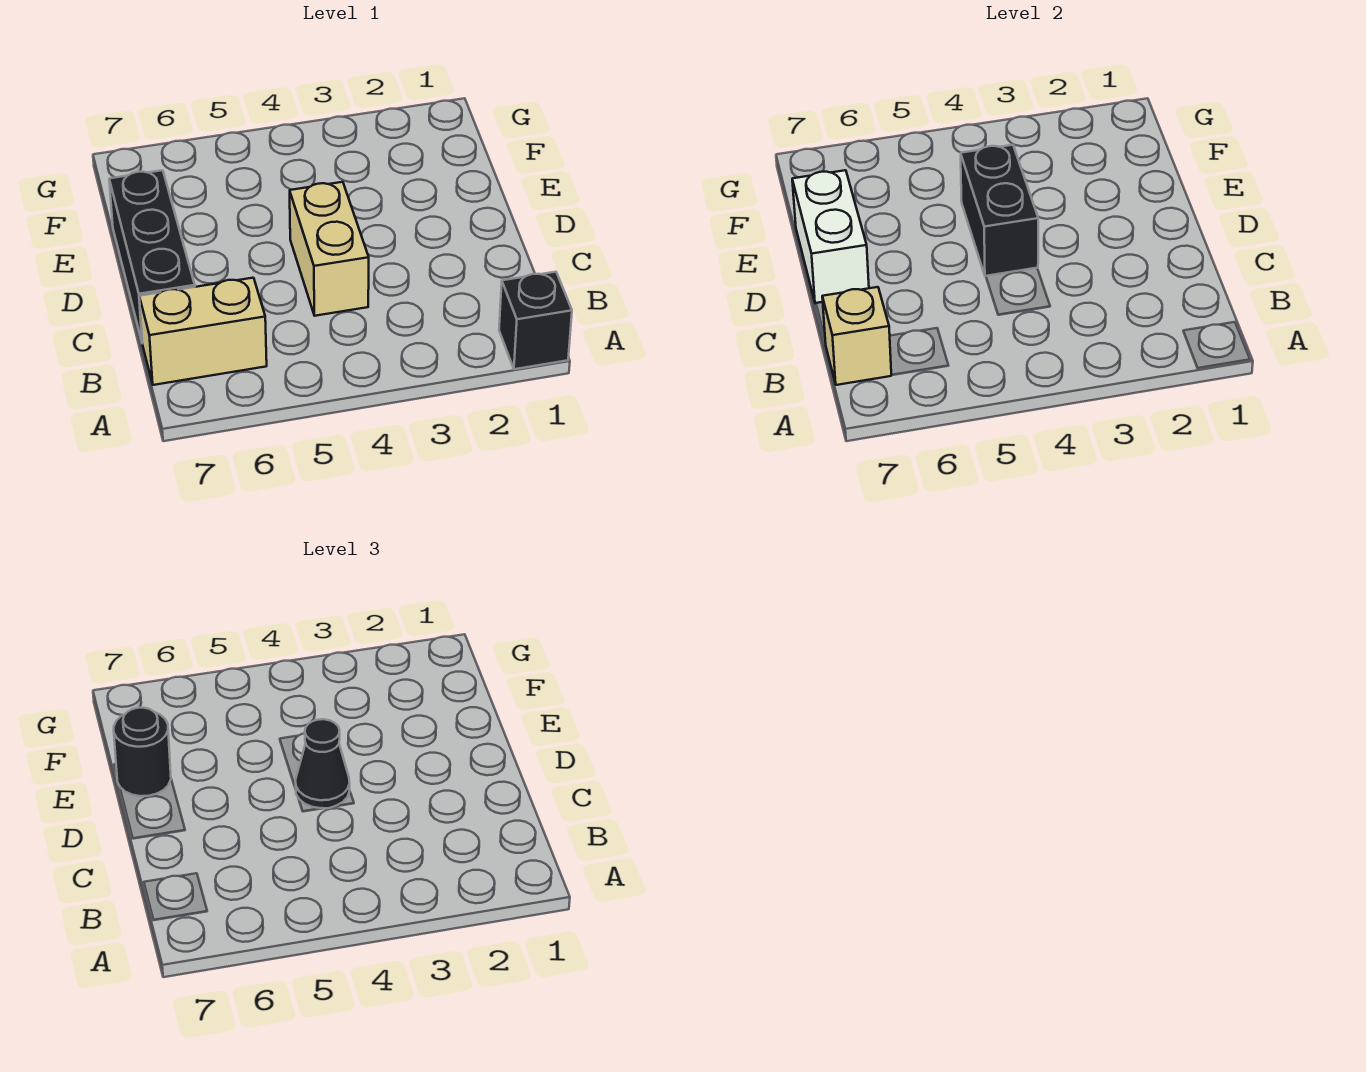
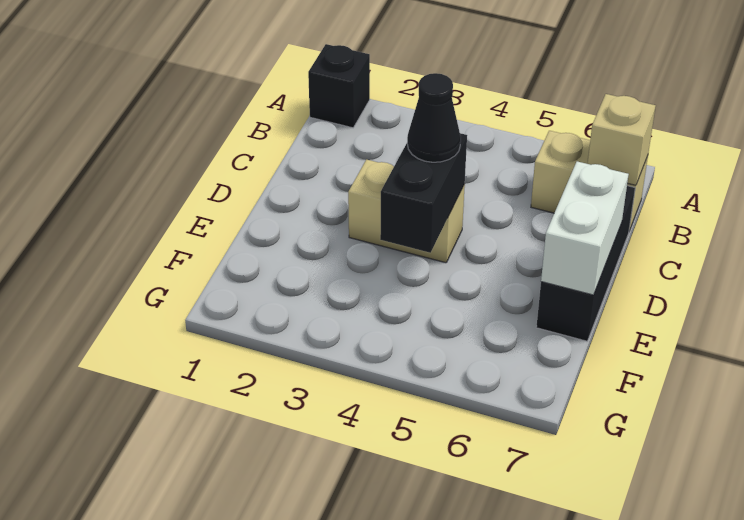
tan 1x2 brick [290,182,369,316] -> tan 1x2 brick turned to [348,160,465,263]
black 1x1 round brick [114,708,171,796] -> none

